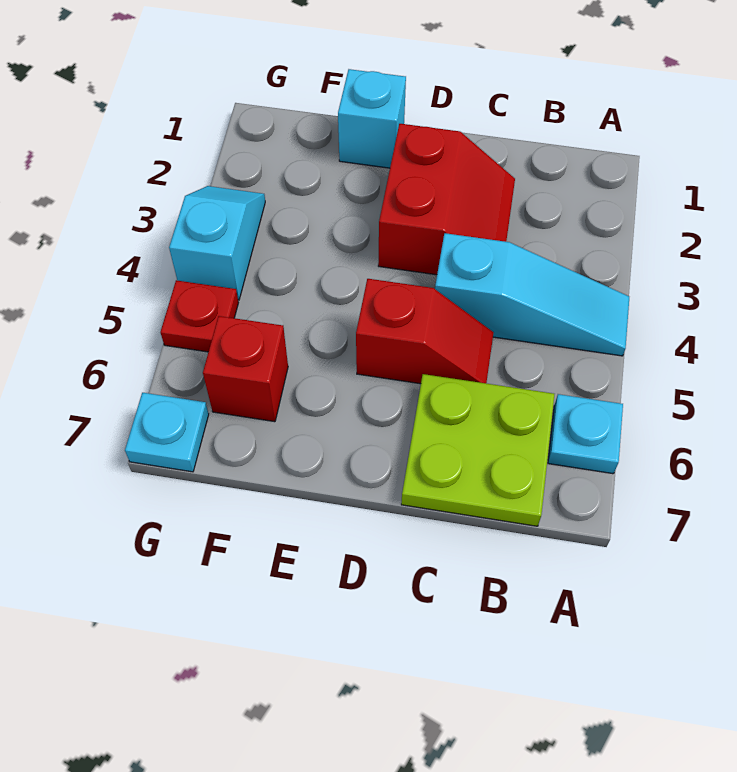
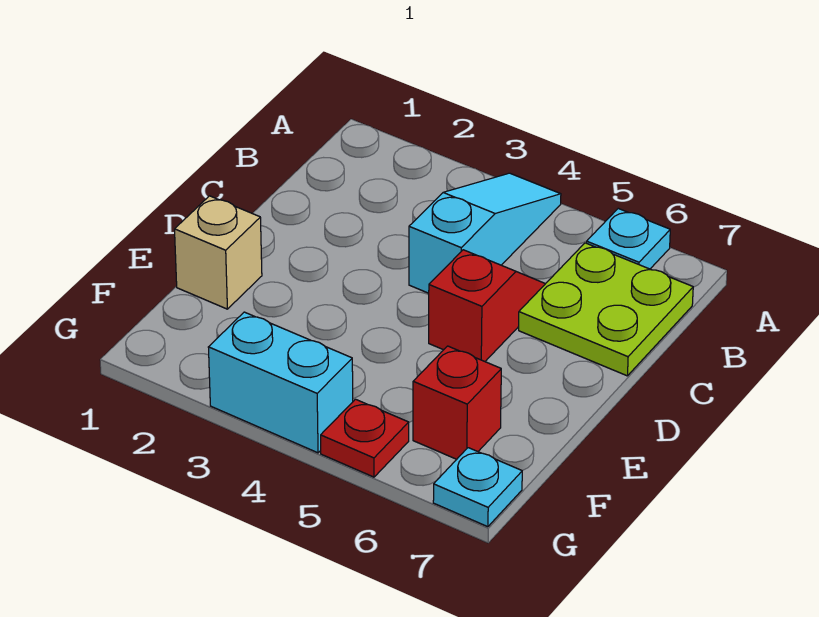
red 2x2 slope [378,124,515,275] -> none
cyan 1x1 brick [338,69,406,168] -> tan 1x1 brick [175,196,262,309]
cyan 1x2 slope [169,186,265,300] -> cyan 1x2 brick [208,312,353,453]

